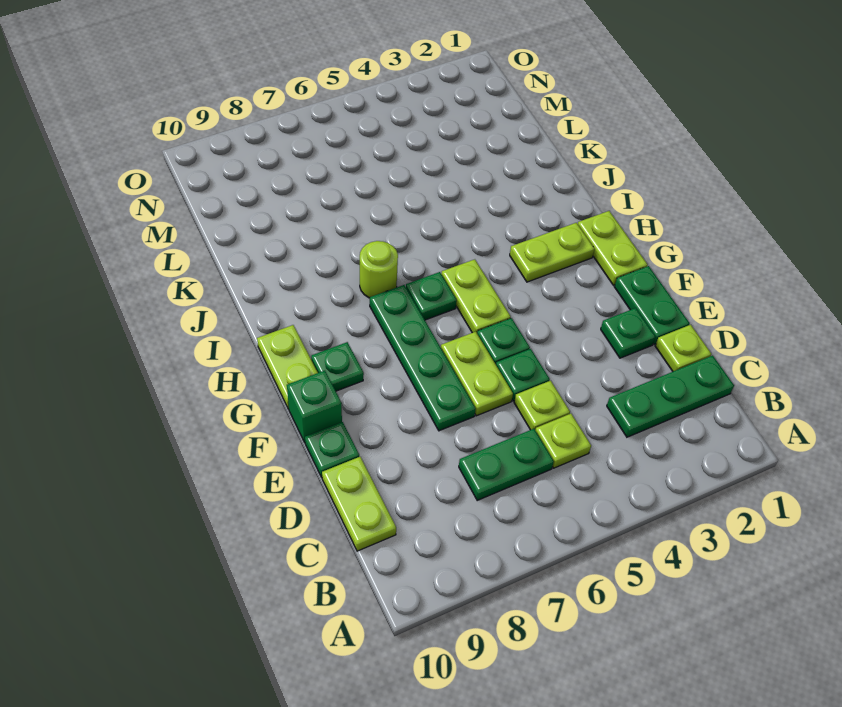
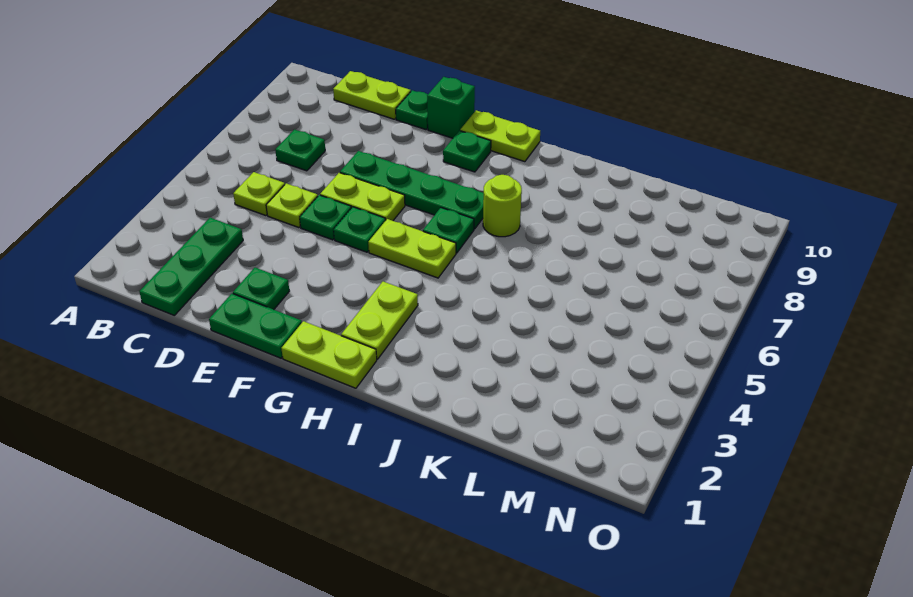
green 1x2 plate [459,429,554,500] -> green 1x1 plate [275,130,325,171]
lime 1x1 plate [655,325,711,371] -> none

